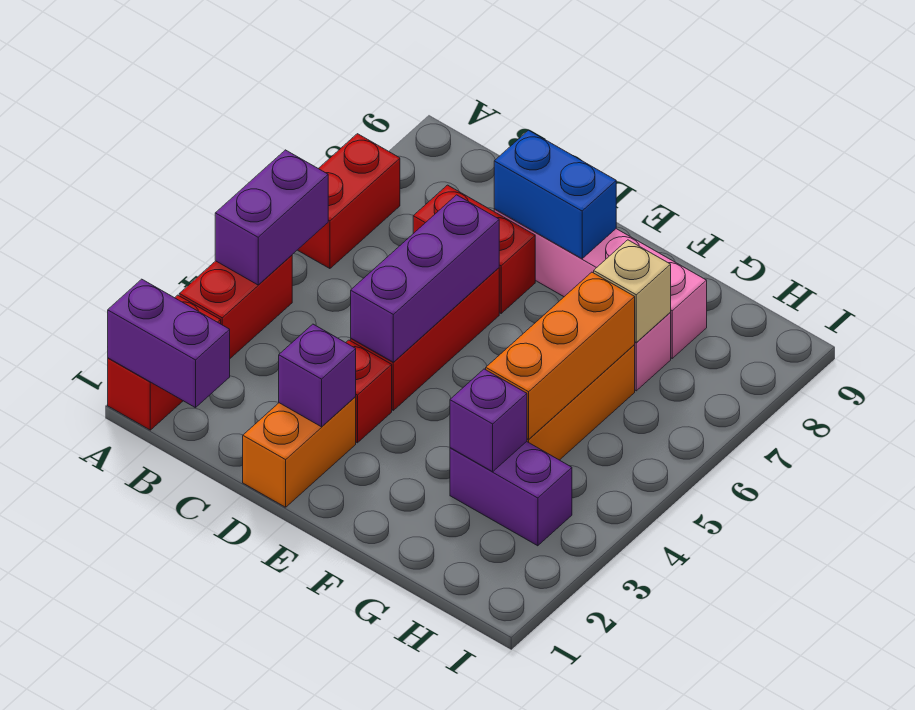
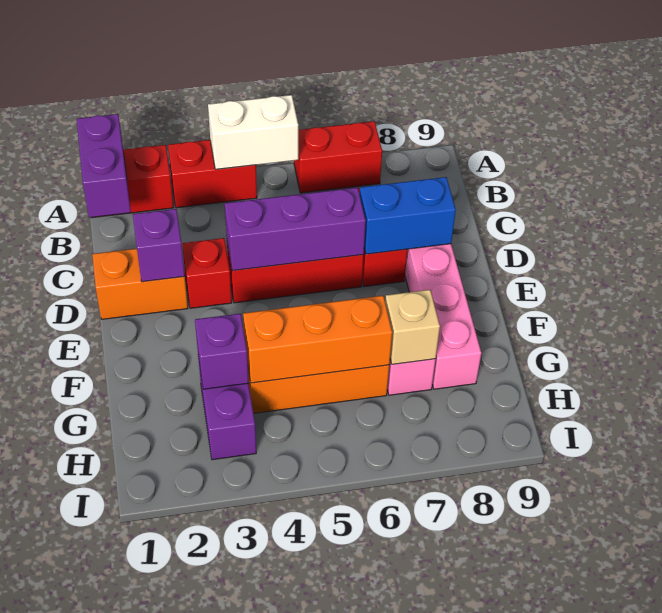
purple 1x2 brick [215,150,328,285] -> white 1x2 brick [208,95,298,169]
blue 1x2 brick [494,130,616,259] -> blue 1x2 brick turned to [360,177,456,254]

